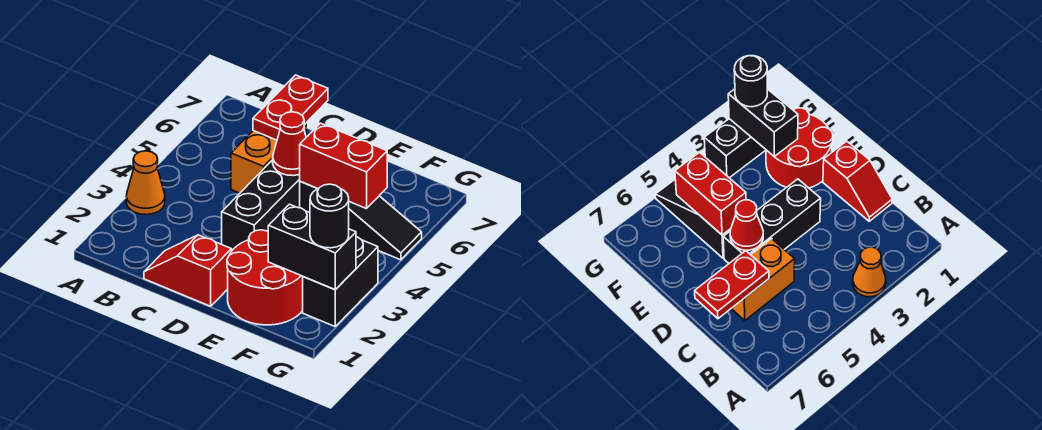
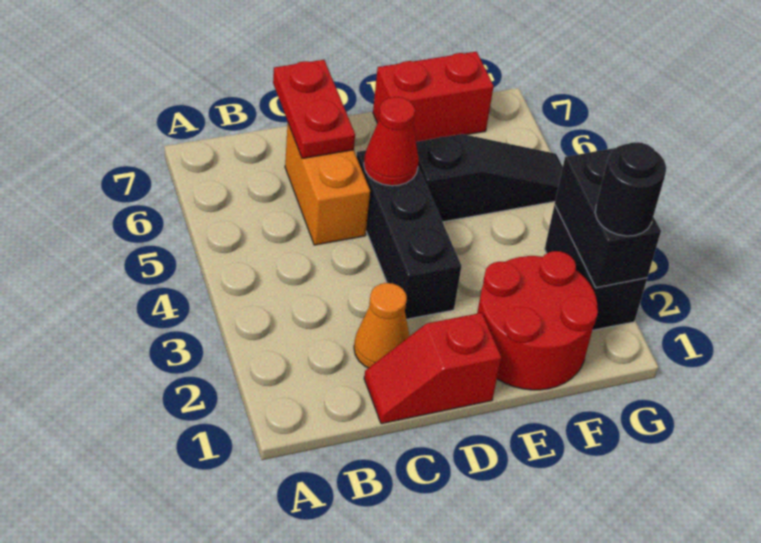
orange 1x1 cone [126,151,165,215] -> orange 1x1 cone moved to [354,283,409,368]
red 1x2 brick [300,123,387,209] -> red 1x2 brick moved to [373,52,494,142]
black 1x2 brick [268,204,356,290] -> black 1x2 brick turned to [555,148,661,288]

